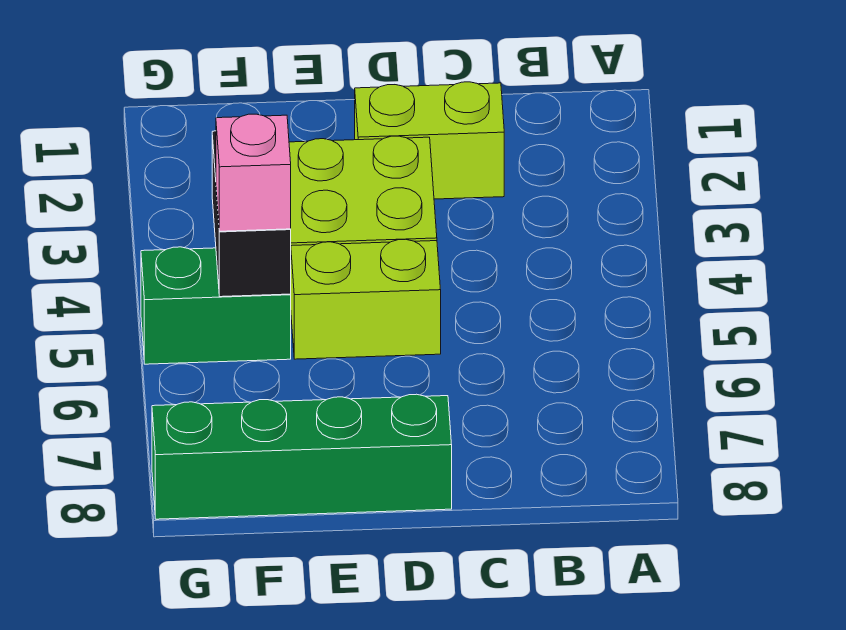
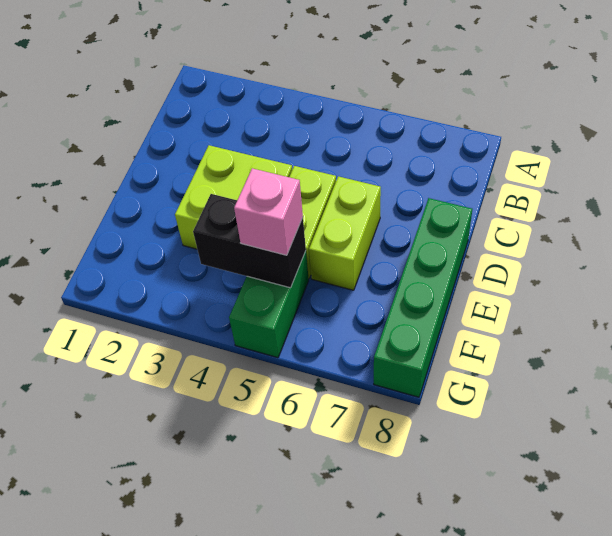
lime 1x2 brick [355,82,504,199] -> lime 1x2 brick moved to [309,176,381,290]

